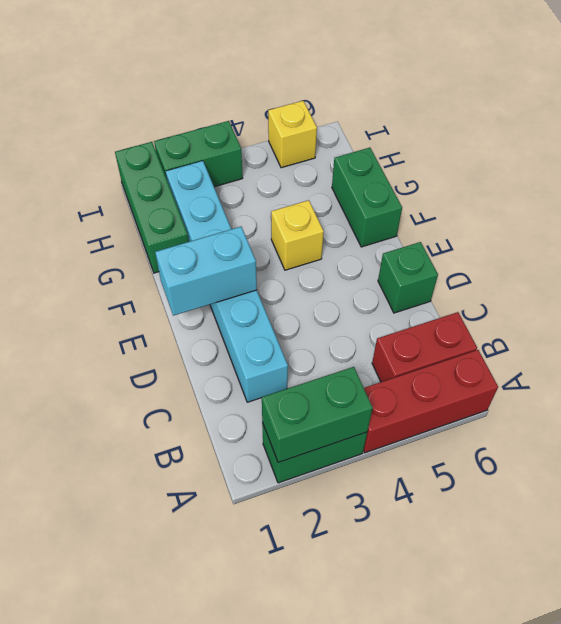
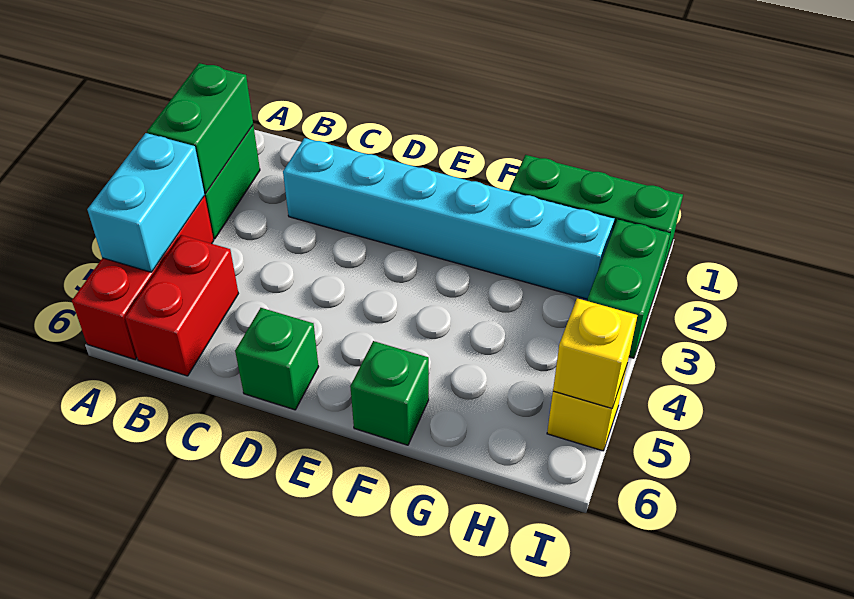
cyan 1x2 brick [155,227,257,316] -> cyan 1x2 brick moved to [87,133,205,272]
yellow 1x1 brick [271,200,324,270] -> yellow 1x1 brick moved to [553,298,637,408]
green 1x2 brick [332,148,402,247] -> green 1x1 brick [350,341,429,445]

